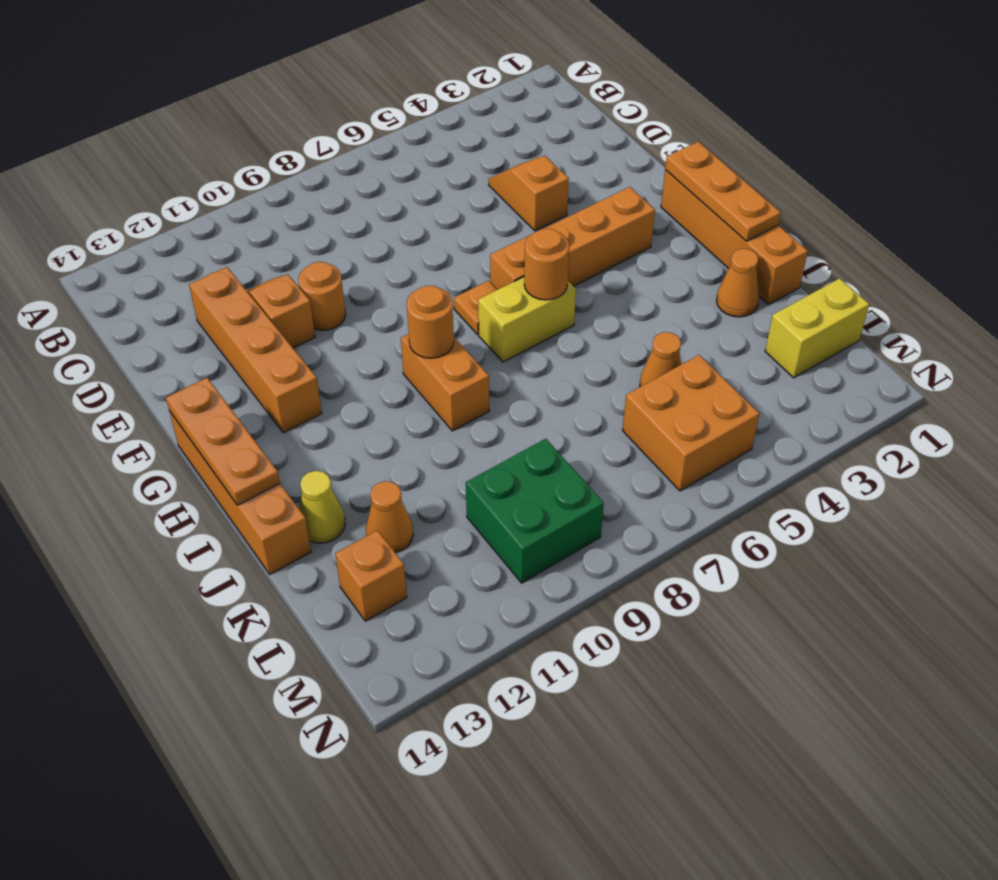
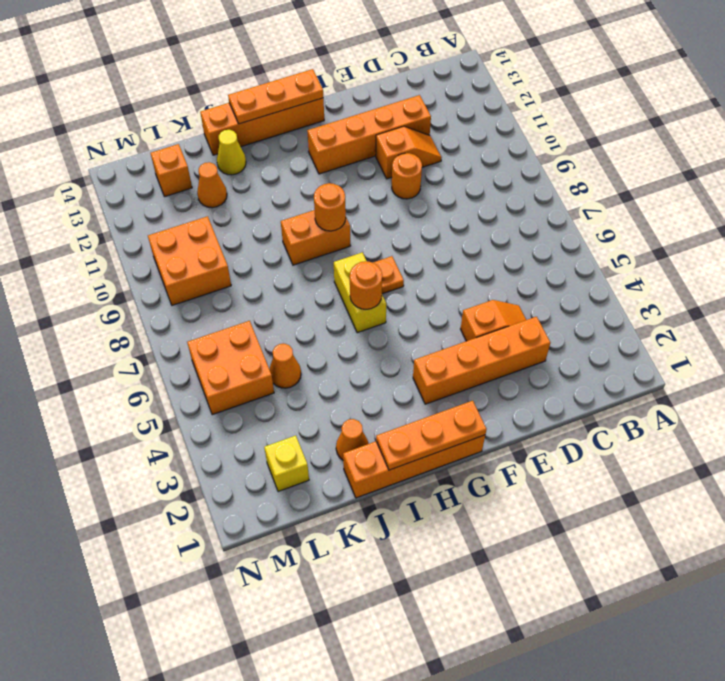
orange 1x4 brick [490,187,655,290] -> orange 1x4 brick turned to [413,317,550,404]
yellow 1x2 brick [765,278,869,378] -> yellow 1x1 brick [264,436,309,492]
green 2x2 brick [466,439,604,583] -> orange 2x2 brick [148,216,231,305]

